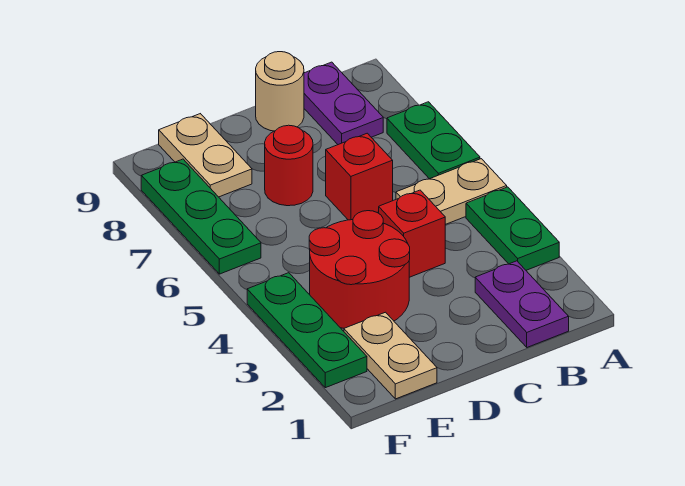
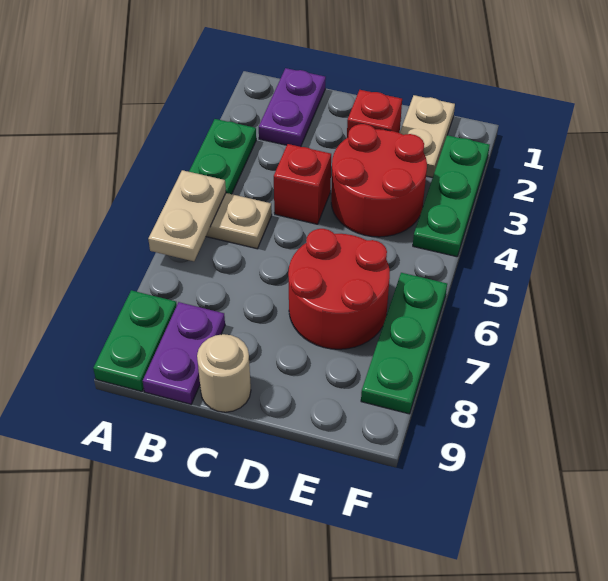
green 1x2 plate [387,102,480,179] -> green 1x2 plate moved to [93,290,177,391]
red 1x1 brick [326,133,393,220] -> red 1x1 brick moved to [347,90,402,138]
red 1x1 round brick [265,125,313,206] -> red 2x2 round brick [288,229,390,349]
tan 1x2 plate [159,114,252,197] -> tan 1x2 plate moved to [148,170,226,261]

